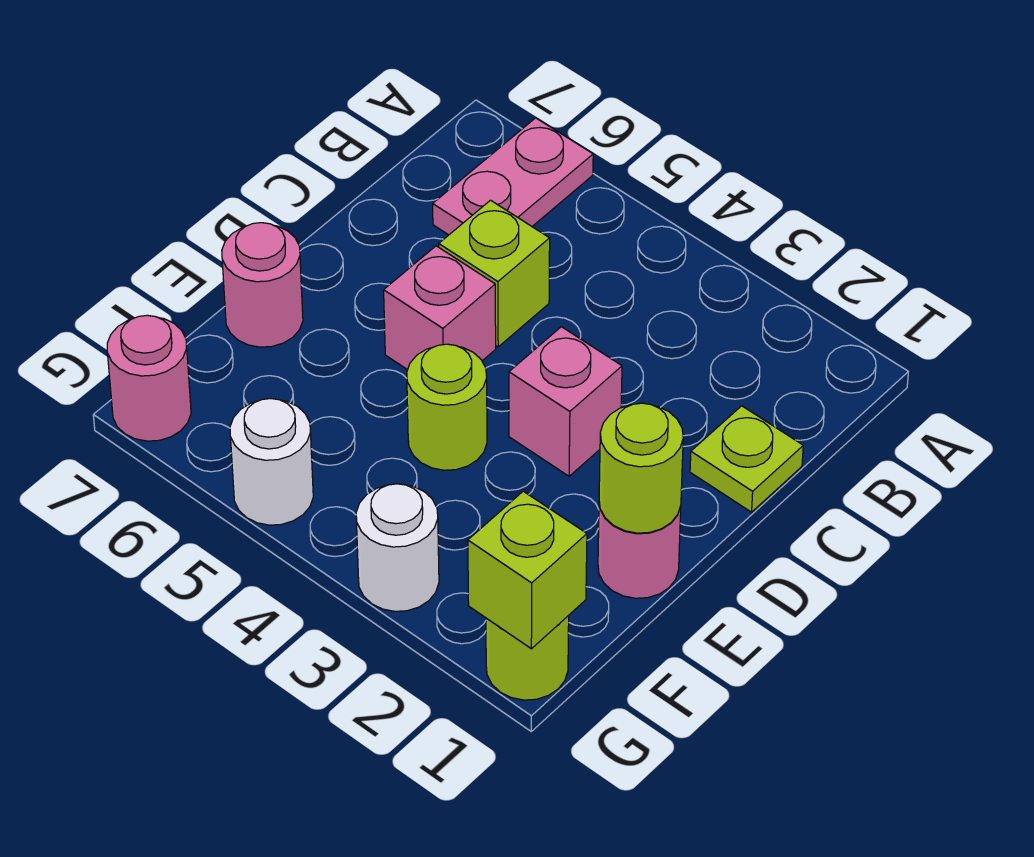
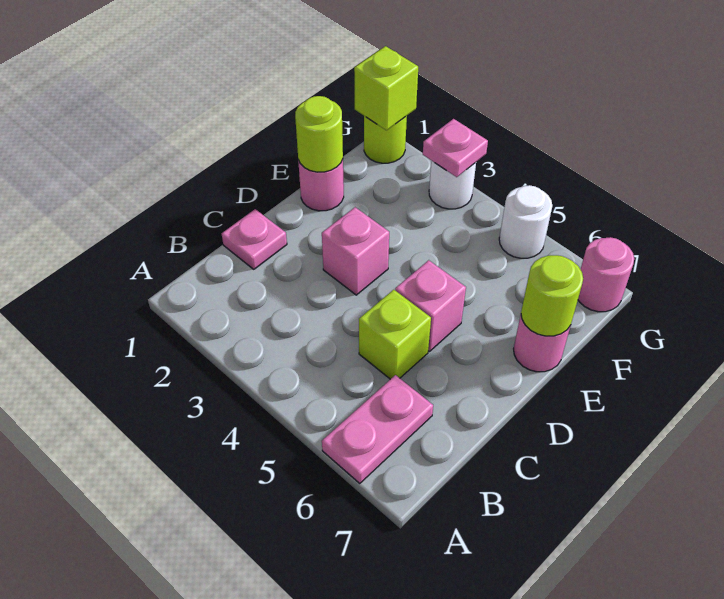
lime 1x1 plate [690,406,803,512] -> pink 1x1 plate [222,209,287,269]
lime 1x1 round brick [407,344,487,470] -> lime 1x1 round brick moved to [521,255,583,336]
none -> pink 1x1 plate [423,119,488,177]

